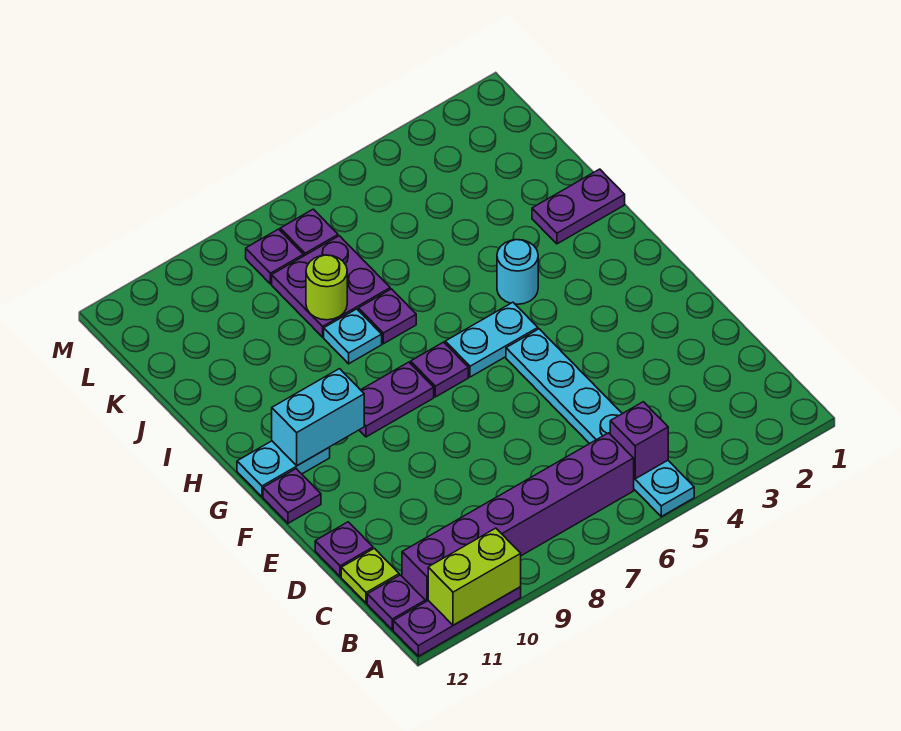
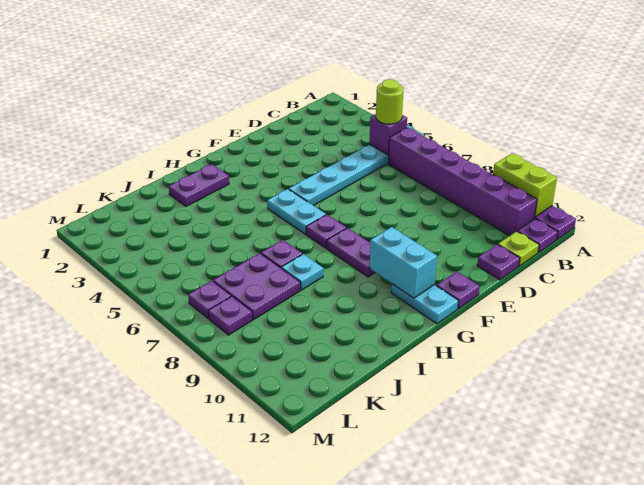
cyan 1x1 round brick [497,240,538,304] -> none
purple 1x2 plate [532,169,625,244] -> purple 1x2 plate turned to [169,164,229,206]
lime 1x1 round brick [306,255,347,320] -> lime 1x1 round brick moved to [376,79,403,124]

